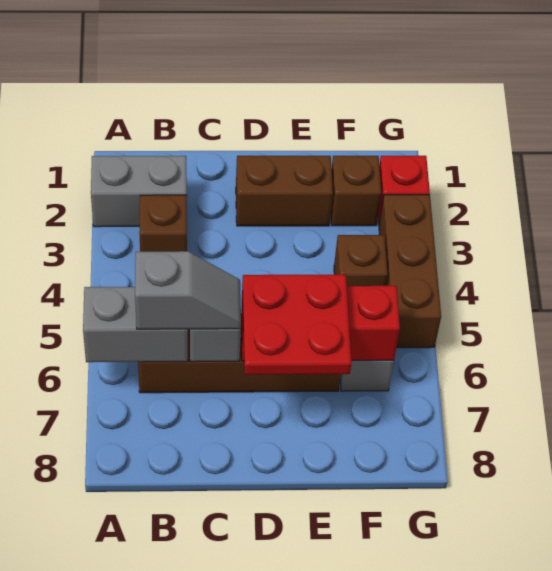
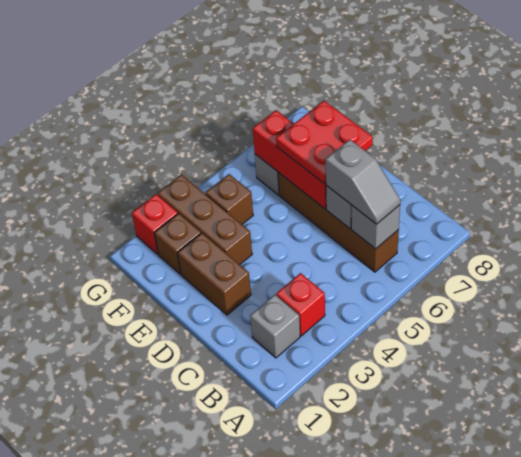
grey 1x2 brick [91,156,187,227] -> grey 1x1 brick [250,295,300,358]
grey 1x2 brick [83,287,188,362] -> grey 1x1 brick [351,205,400,249]
brown 1x1 brick [139,195,187,252] -> red 1x1 brick [276,273,325,336]
grey 1x2 slope [135,251,241,329] -> grey 1x2 slope turned to [326,140,400,224]
brown 1x3 brick [379,195,441,348] -> brown 1x3 brick turned to [157,175,252,264]

